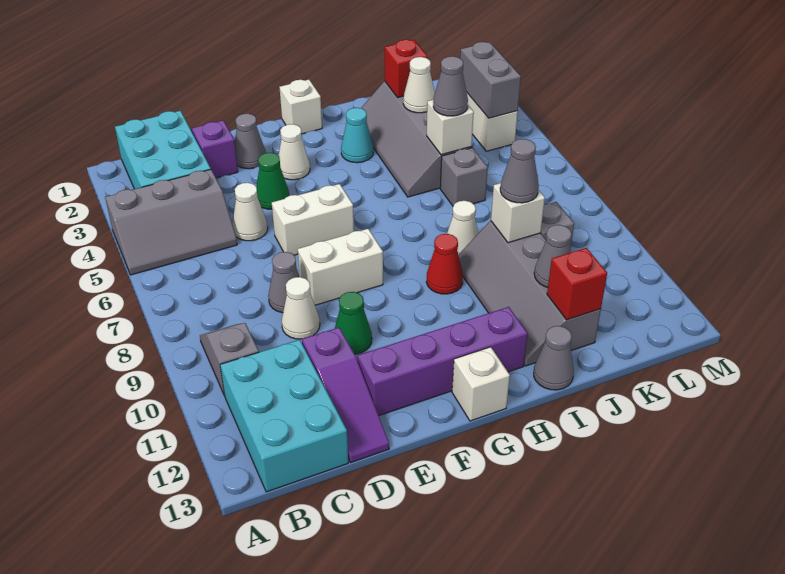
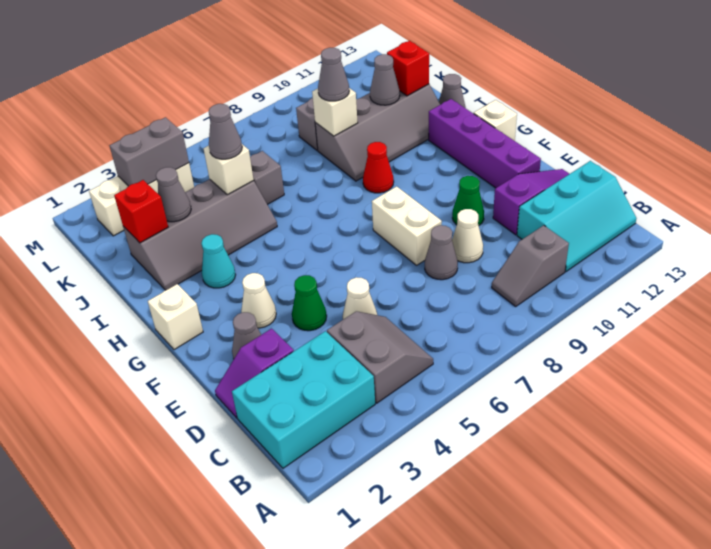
grey 2x3 slope [105,169,237,275] -> grey 2x2 slope [327,311,433,403]
cyan 2x3 brick [220,340,348,492] -> cyan 2x3 slope [517,161,636,272]
white 1x2 brick [272,184,354,255] -> none
white 1x1 cone [447,201,478,255] -> none
white 1x1 cone [403,57,435,113] -> grey 1x1 cone [156,167,191,222]

